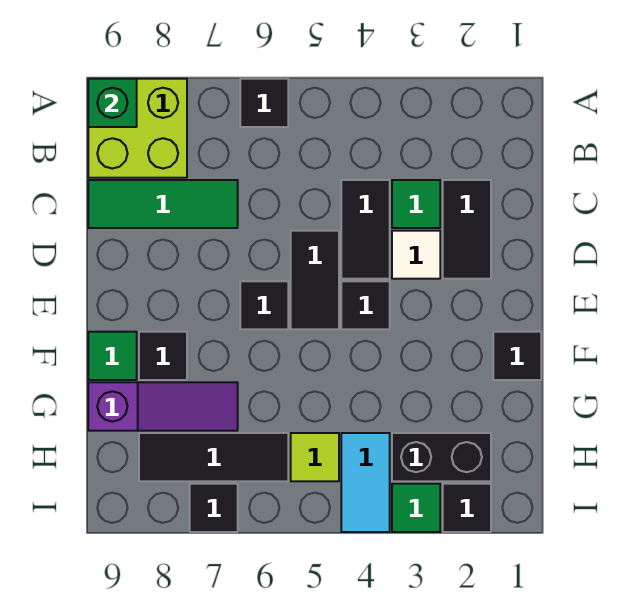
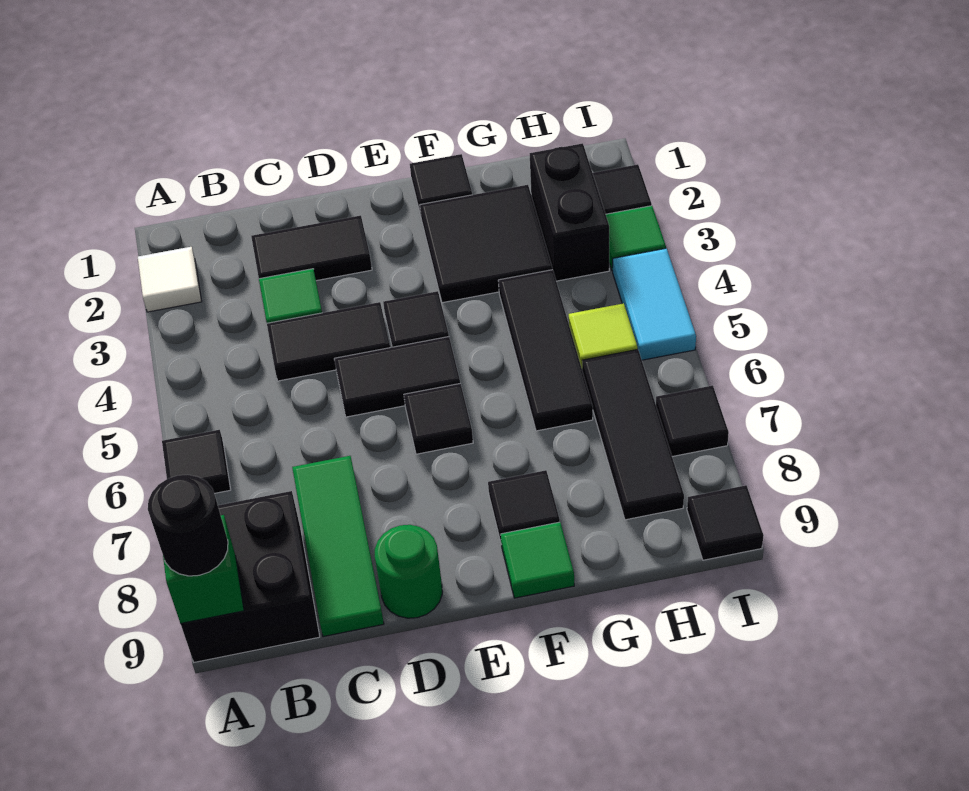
lime 2x2 brick [88,79,187,178] -> black 2x2 brick [181,491,320,662]
none -> black 1x1 round brick [148,475,228,576]
white 1x1 tile [392,231,440,279] -> white 1x1 tile moved to [138,247,202,312]
none -> green 1x1 round brick [375,525,442,618]
none -> black 2x2 tile [420,185,552,303]
none -> black 1x3 tile [498,270,593,431]
purple 1x3 slope [88,382,238,431] -> none
cyan 1x2 tile [341,433,390,532] -> cyan 1x2 tile turned to [613,248,696,360]
none -> black 1x1 tile [687,485,764,560]

